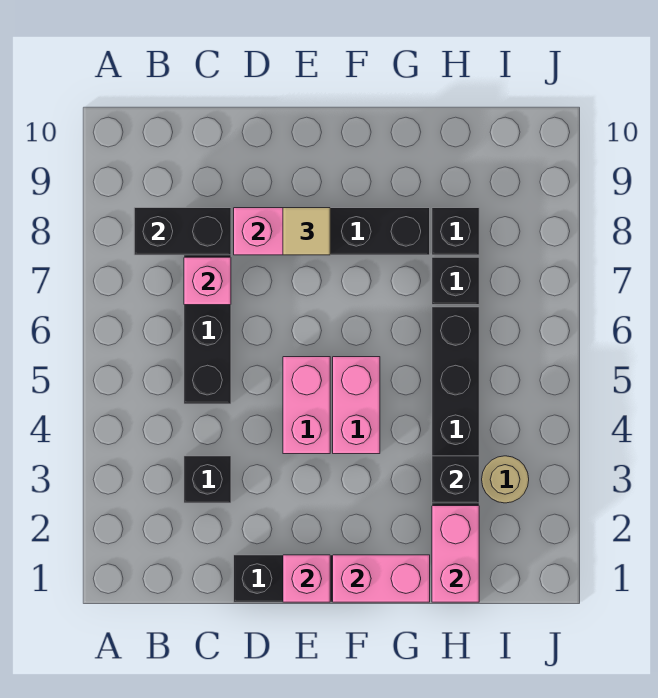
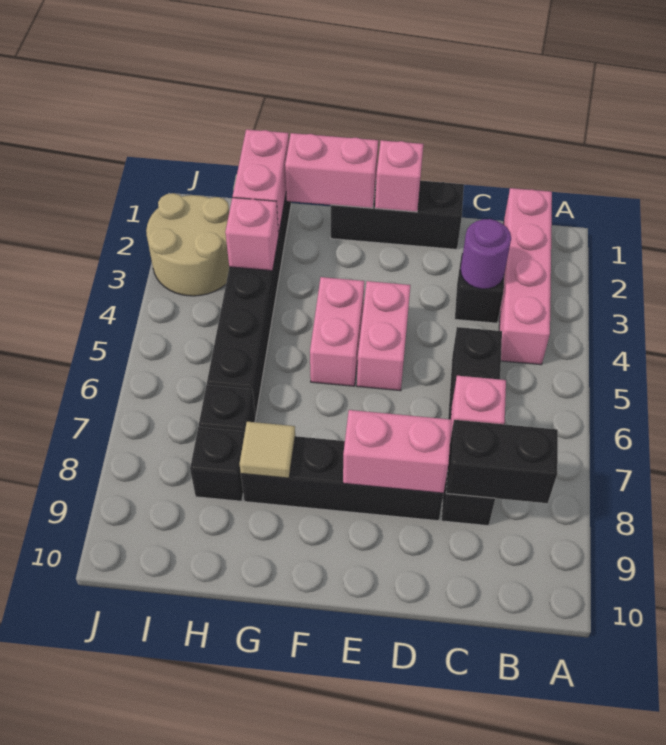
none -> pink 1x4 brick [499,188,552,365]
none -> purple 1x1 round brick [461,219,511,289]
tan 1x1 tile [283,208,330,255] -> tan 1x1 tile moved to [240,422,295,478]
black 1x1 brick [432,456,479,503] -> pink 1x1 brick [225,198,278,271]
tan 1x1 round brick [482,456,529,503] -> tan 2x2 round brick [146,193,229,296]

